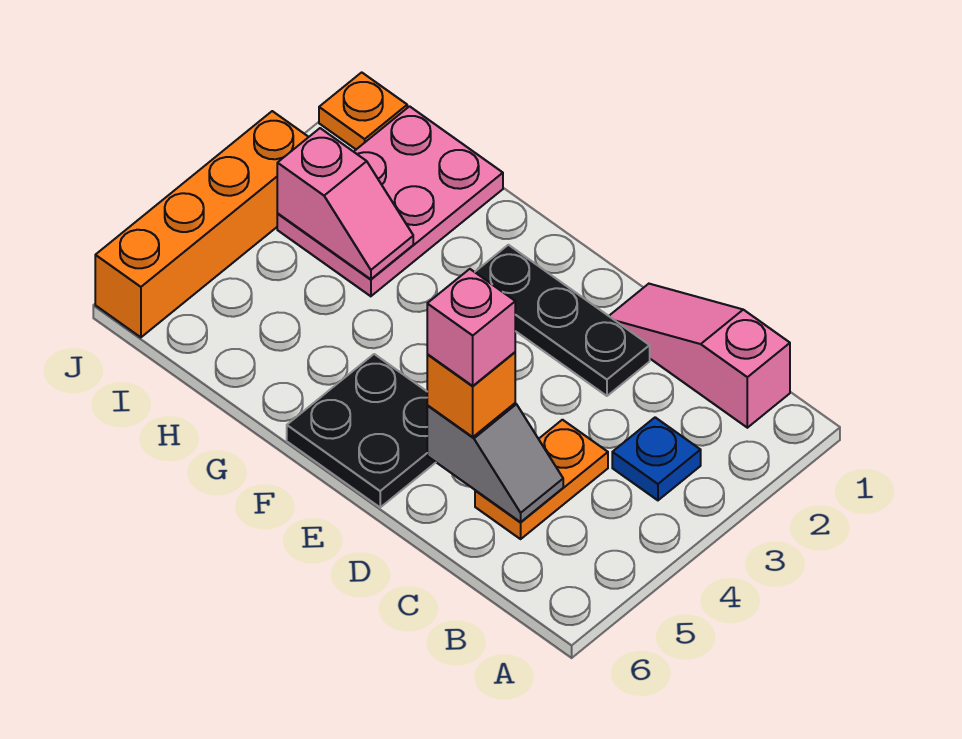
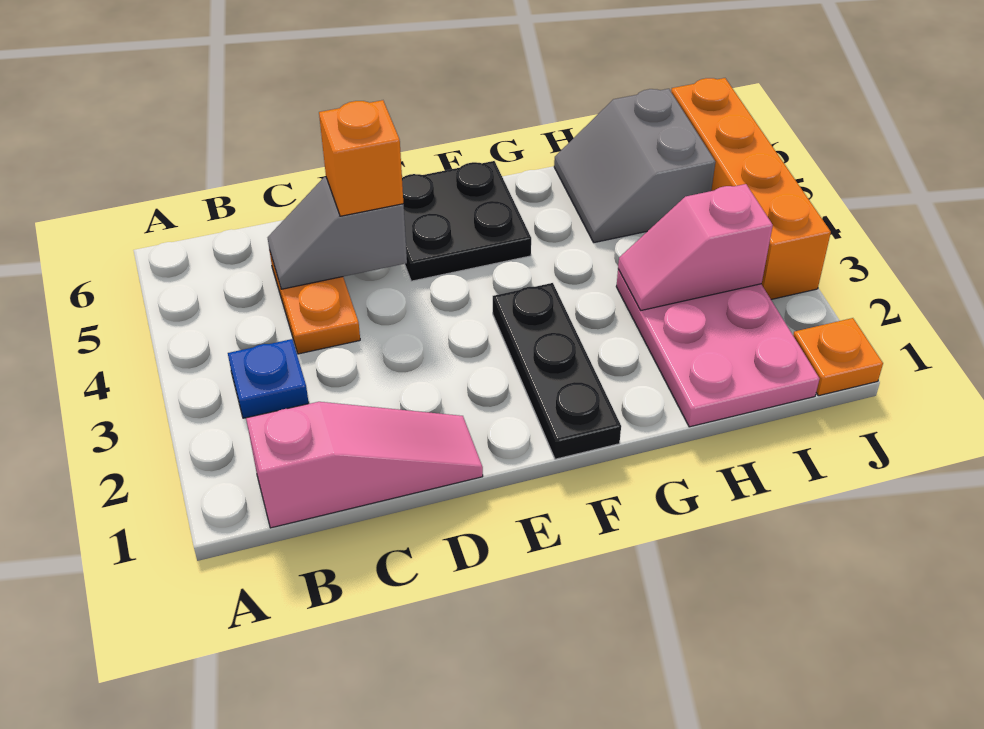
black 1x3 plate [475,245,650,396] -> black 1x3 plate turned to [493,283,621,459]
pink 1x1 brick [427,269,515,386] -> none
none -> grey 2x2 slope [554,89,715,243]

